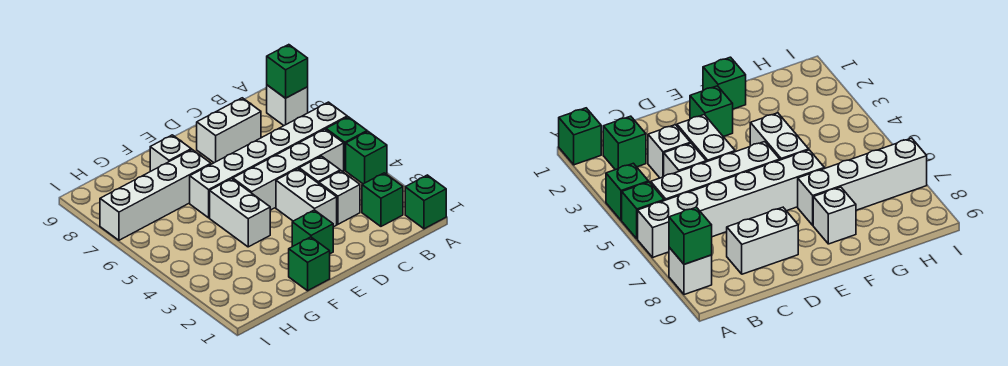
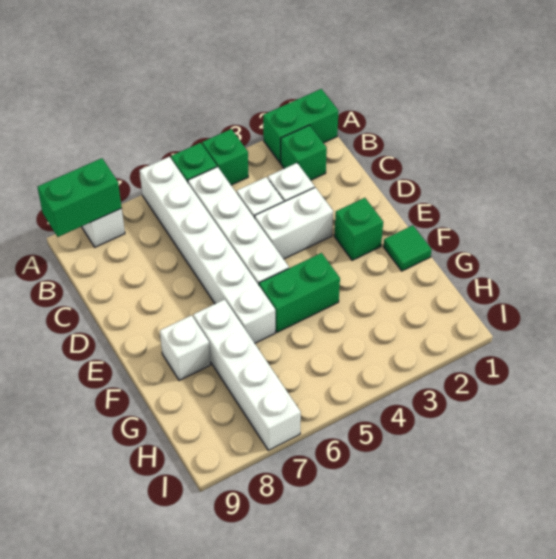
green 1x1 brick [405,175,446,229] -> green 1x2 brick [263,89,338,163]
green 1x1 brick [267,45,308,98] -> green 1x2 brick [38,158,122,237]
white 1x2 brick [197,98,261,163] -> none
green 1x1 brick [289,237,330,291] -> green 1x1 tile [384,225,432,271]
white 1x2 brick [210,179,270,247] -> green 1x2 brick [259,253,340,332]

